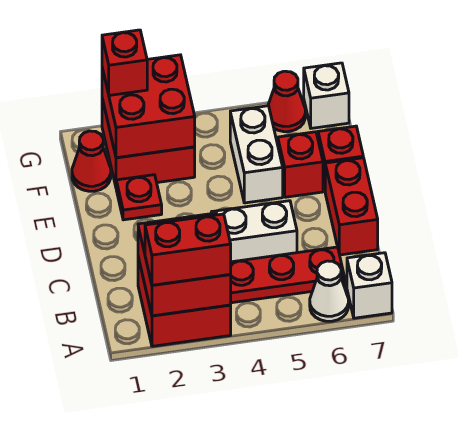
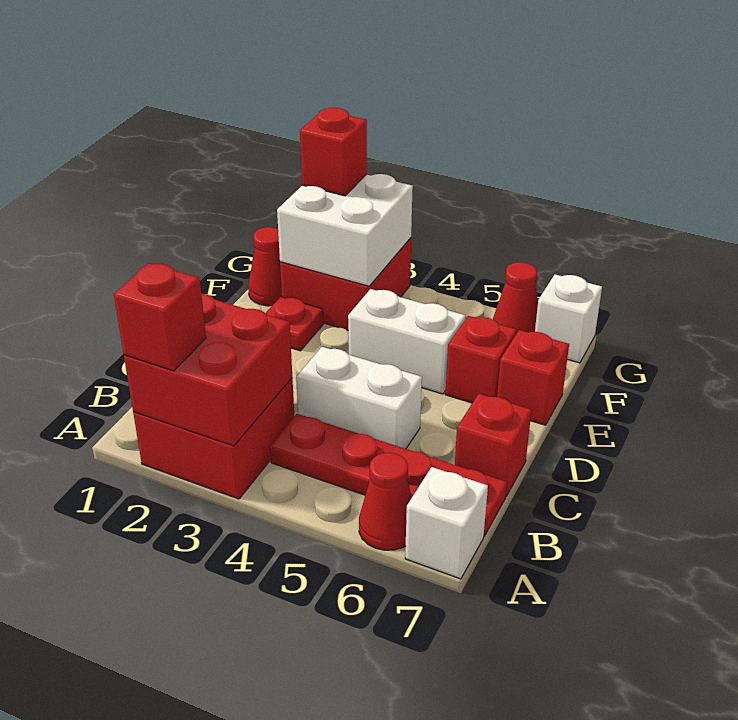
red 1x2 brick [145,214,231,285] -> red 1x1 brick [114,263,206,371]
white 1x1 cone [310,261,348,321] -> red 1x1 cone [359,453,412,550]
red 1x3 plate [230,247,345,303] -> red 1x4 plate [270,414,507,536]
red 1x2 brick [325,158,378,255] -> red 1x1 brick [455,394,532,496]
white 1x2 brick [230,106,283,203] -> white 1x2 brick turned to [348,289,466,394]
red 2x2 brick [102,55,195,158] -> white 2x2 brick [277,174,413,286]

